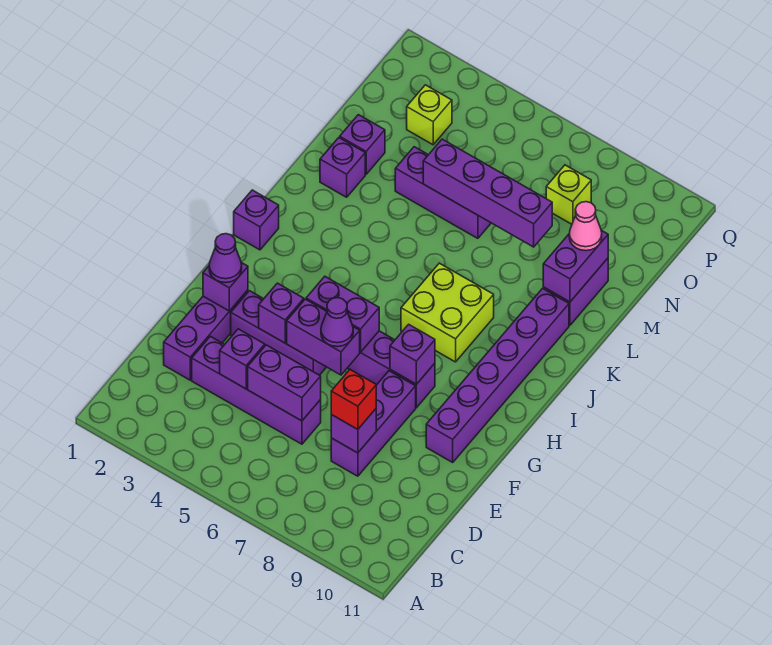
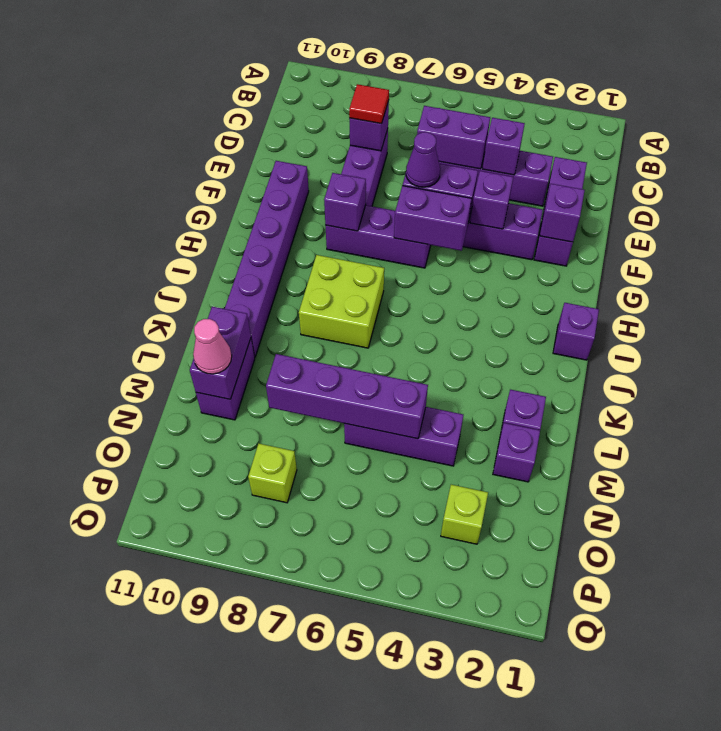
red 1x1 brick [331,370,376,429] -> red 1x1 tile [349,84,389,124]
purple 1x1 cone [209,234,242,283] -> none

